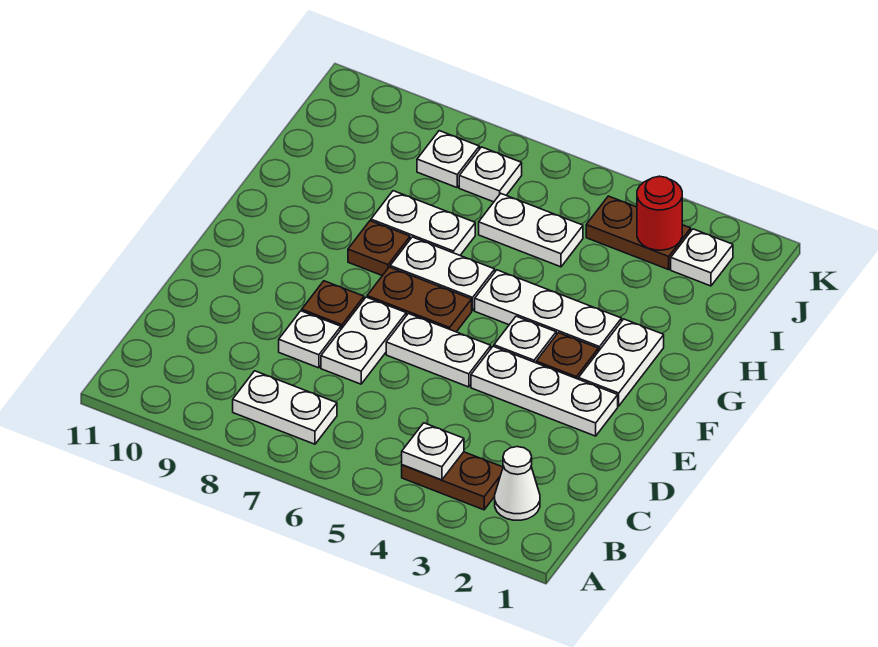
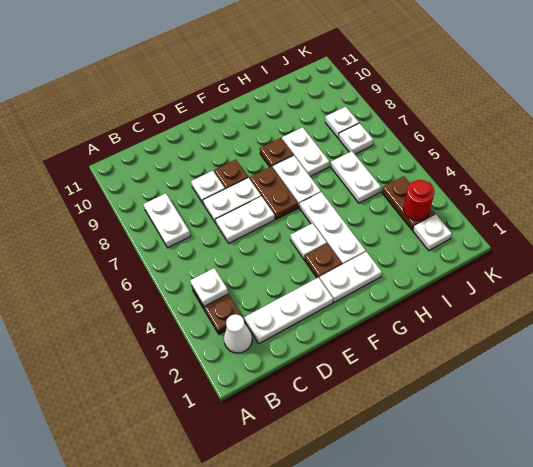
white 1x3 plate [471,346,618,436] -> white 1x3 plate turned to [244,277,333,344]
white 1x2 plate [386,314,491,387] -> white 1x2 plate turned to [215,196,275,243]

